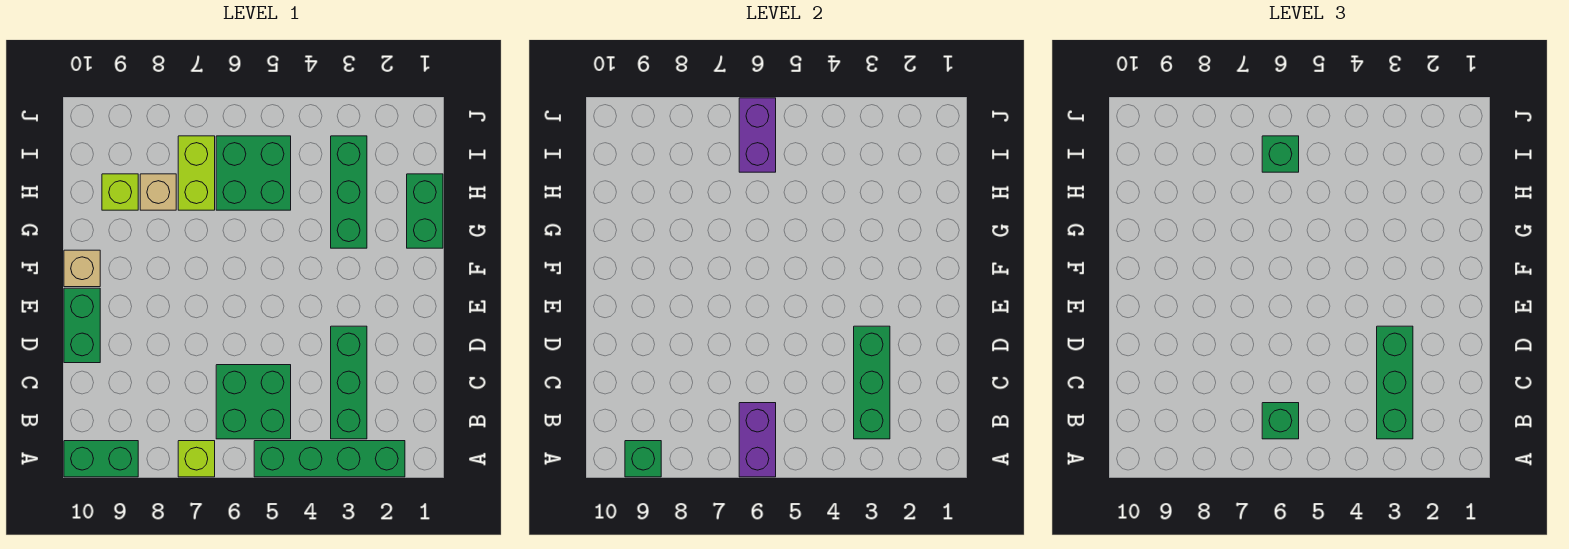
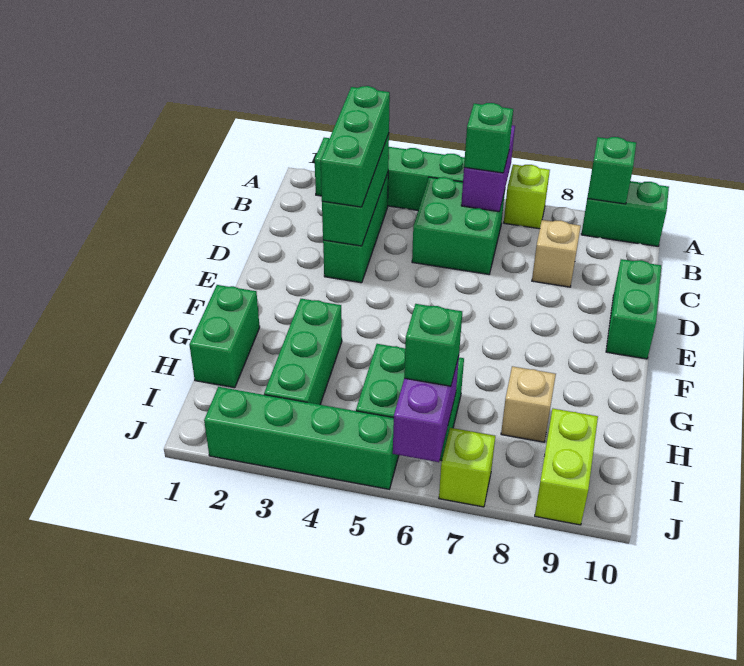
tan 1x1 brick [64,250,100,287] -> tan 1x1 brick moved to [532,220,581,287]
lime 1x2 brick [178,136,215,210] -> lime 1x2 brick moved to [535,409,598,525]
lime 1x1 brick [102,174,138,210] -> lime 1x1 brick moved to [439,428,495,507]
none -> green 1x4 brick [204,387,399,489]

